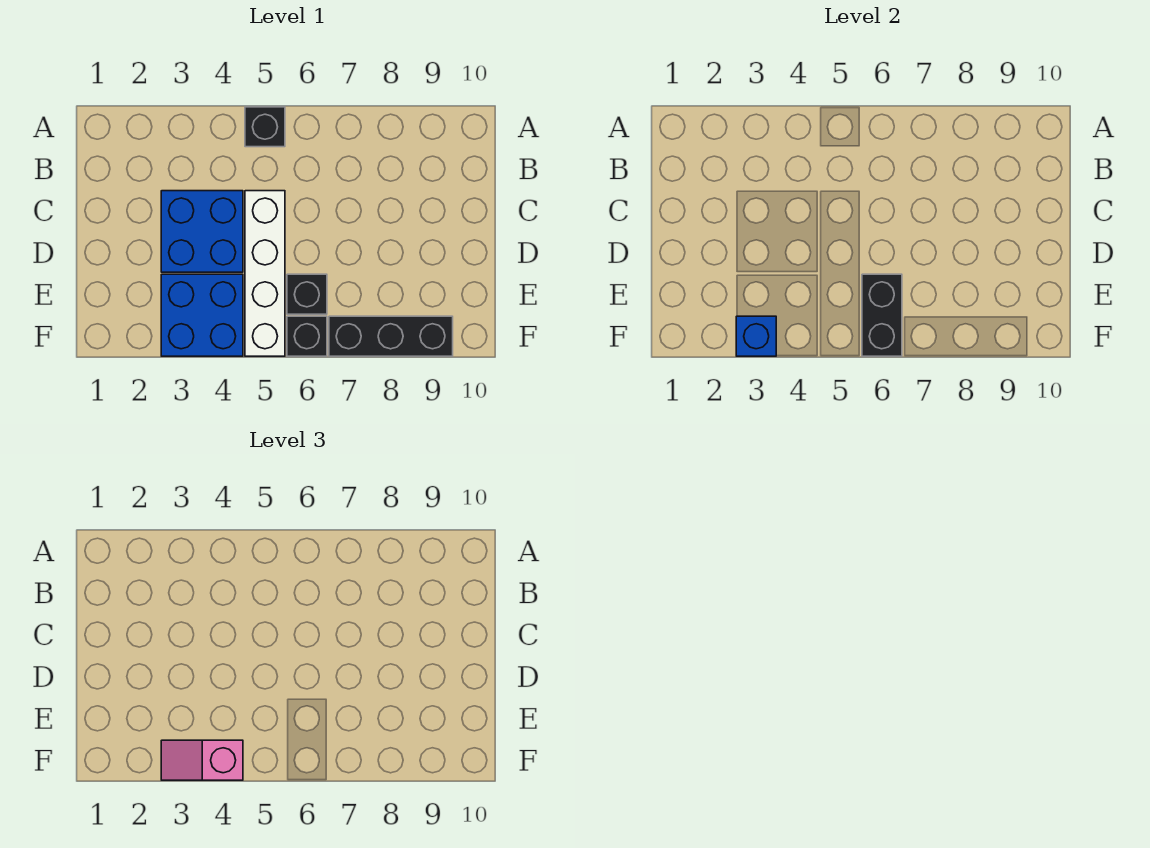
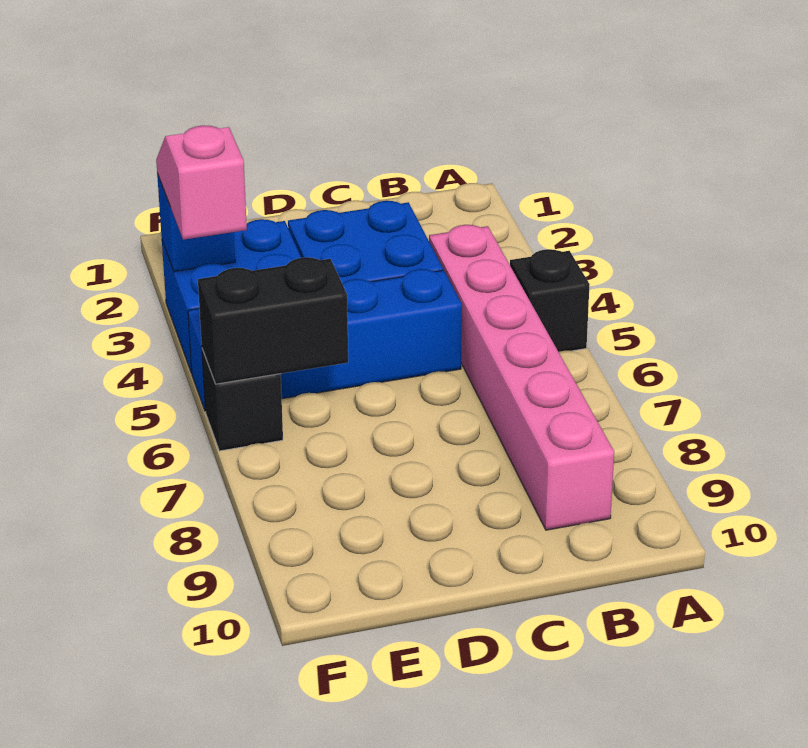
none -> pink 1x6 brick [429,225,614,530]
white 1x4 brick [245,191,285,356] -> blue 1x4 brick [188,269,462,410]
black 1x1 brick [287,274,327,314] -> none
black 1x3 brick [329,316,453,356] -> none

